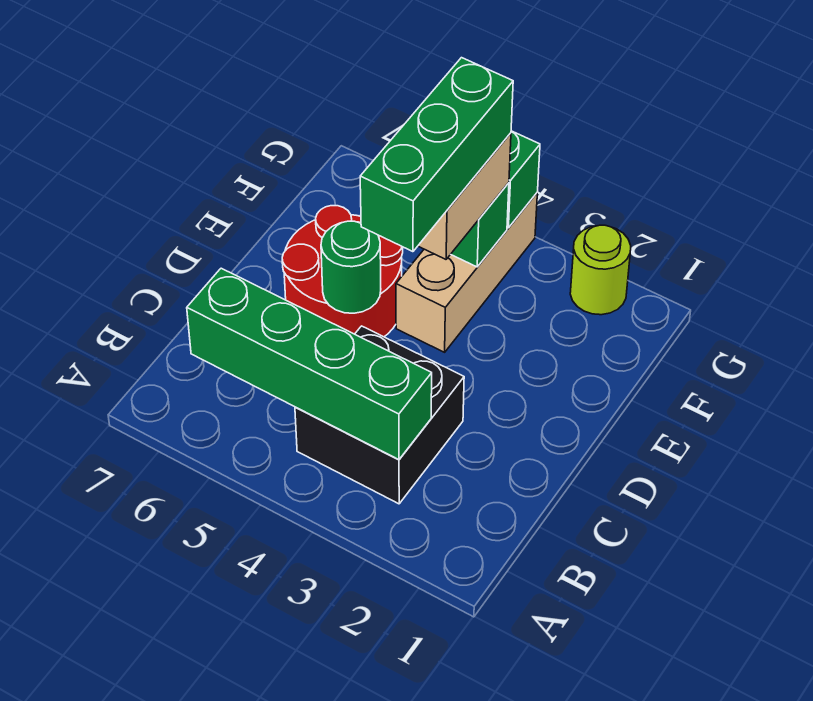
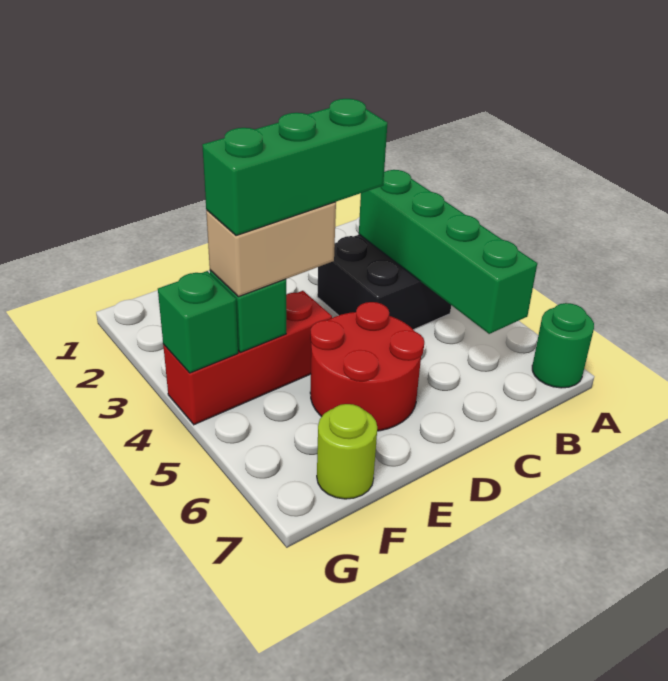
green 1x1 round brick [321,221,381,313] -> green 1x1 round brick moved to [532,303,594,388]
tan 1x3 brick [396,193,537,352] -> red 1x3 brick [163,291,332,425]
lime 1x1 round brick [570,225,631,315] -> lime 1x1 round brick moved to [317,404,377,499]

